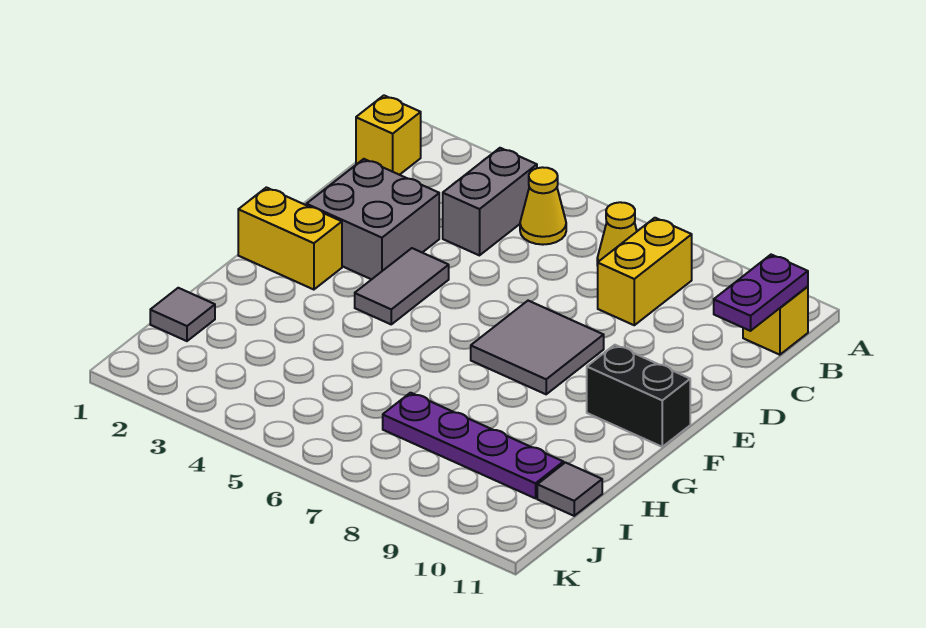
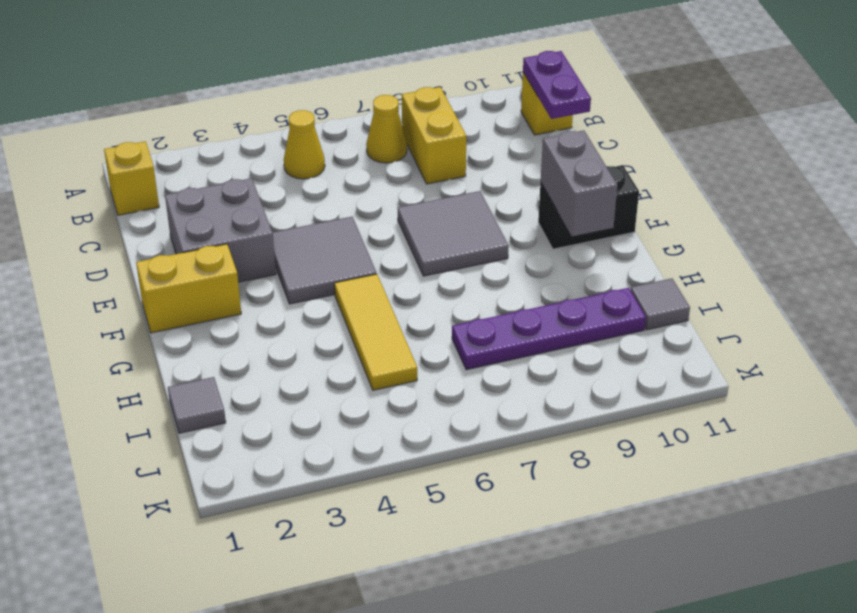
grey 1x2 brick [443,148,537,255] -> grey 1x2 brick moved to [541,130,618,236]
grey 1x2 tile [355,248,449,324] -> grey 2x2 tile [273,217,377,304]
none -> yellow 1x3 tile [334,274,417,390]

